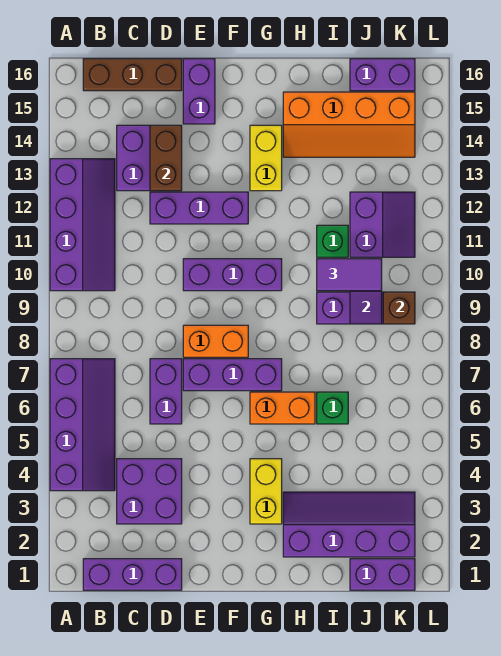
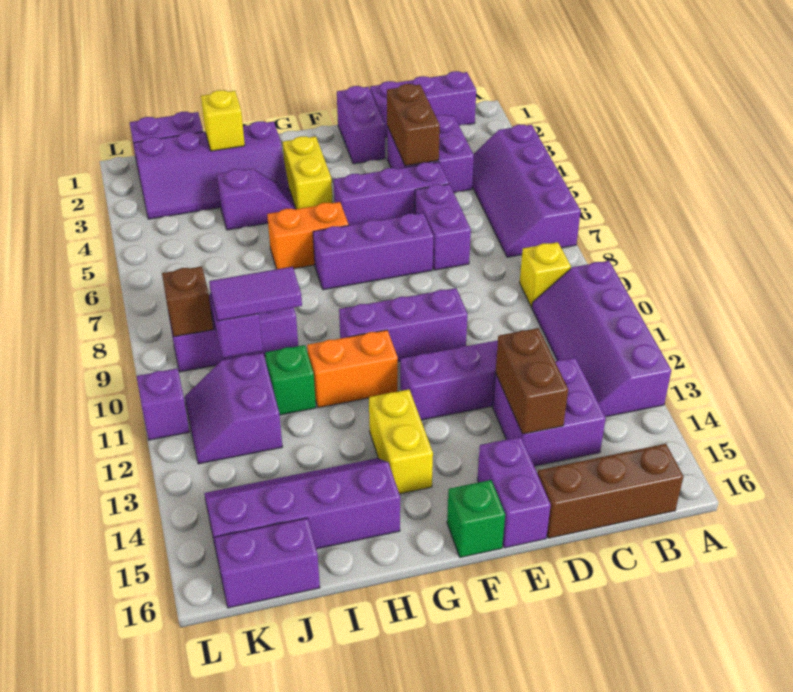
none -> yellow 1x1 brick [520,242,571,307]
none -> brown 1x2 brick [387,84,440,166]
none -> purple 1x3 brick [334,162,449,225]
none -> purple 1x2 brick [337,86,385,164]
orange 1x2 brick [183,325,248,357] -> orange 1x2 brick moved to [307,330,398,408]
none -> purple 1x2 slope [217,169,296,230]
orange 2x4 slope [283,92,415,157] -> purple 2x4 slope [204,458,400,559]
none -> yellow 1x1 brick [201,90,245,151]
green 1x1 brick [317,392,348,424] -> green 1x1 brick moved to [447,480,505,557]
none -> purple 1x1 brick [137,368,189,440]

